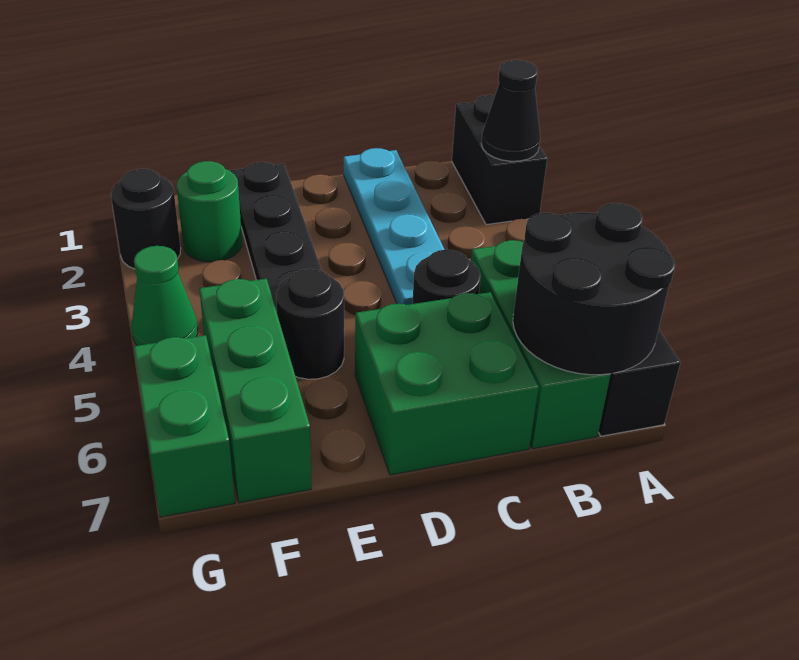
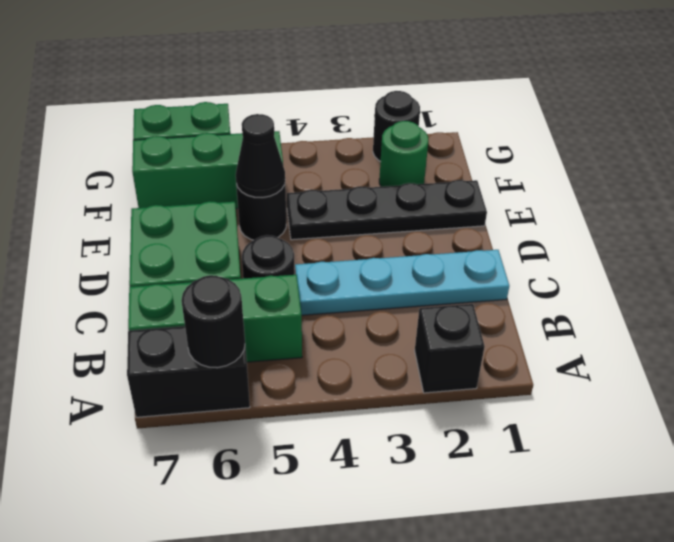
black 1x2 brick [452,95,547,225] -> black 1x1 brick [415,304,485,393]
black 1x1 cone [481,60,540,161] -> black 1x1 cone moved to [236,114,285,197]
black 2x2 round brick [513,203,675,375] -> black 1x1 round brick [181,275,245,368]
green 1x1 cone [131,246,198,346] -> none

